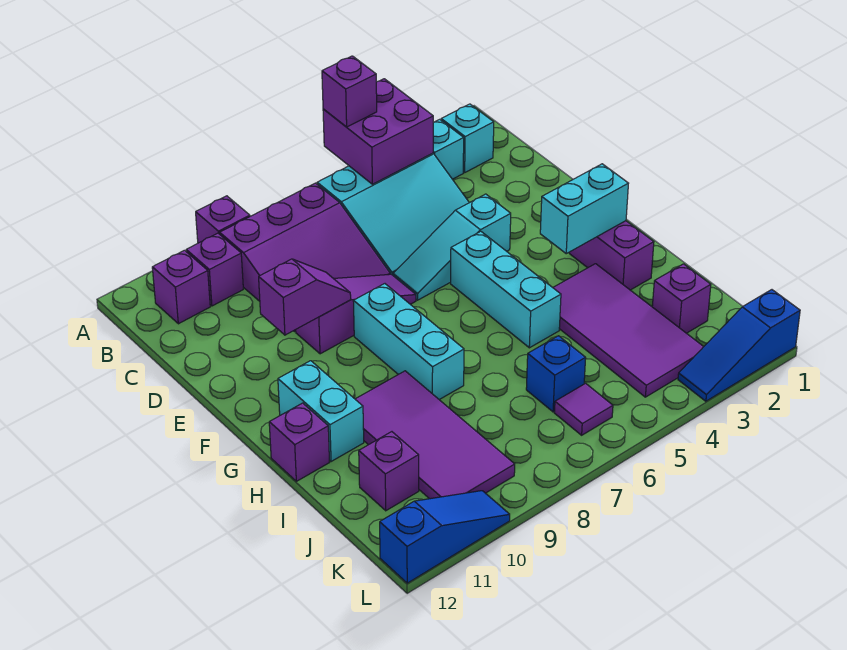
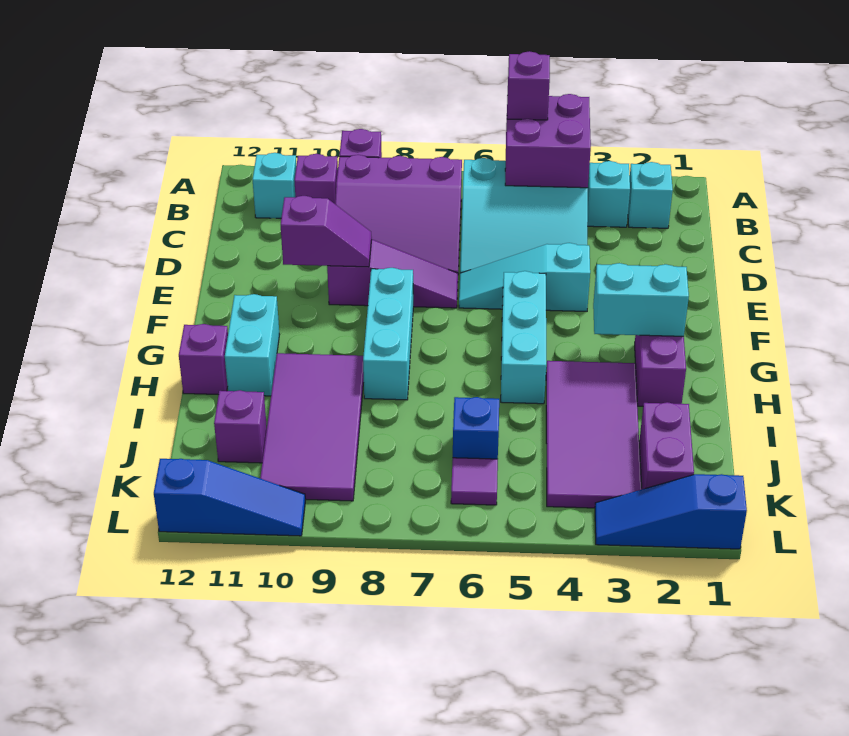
purple 1x1 brick [152,250,210,324] -> cyan 1x1 brick [253,153,296,218]
purple 1x1 brick [652,264,711,333] -> purple 1x2 brick [639,402,694,489]

